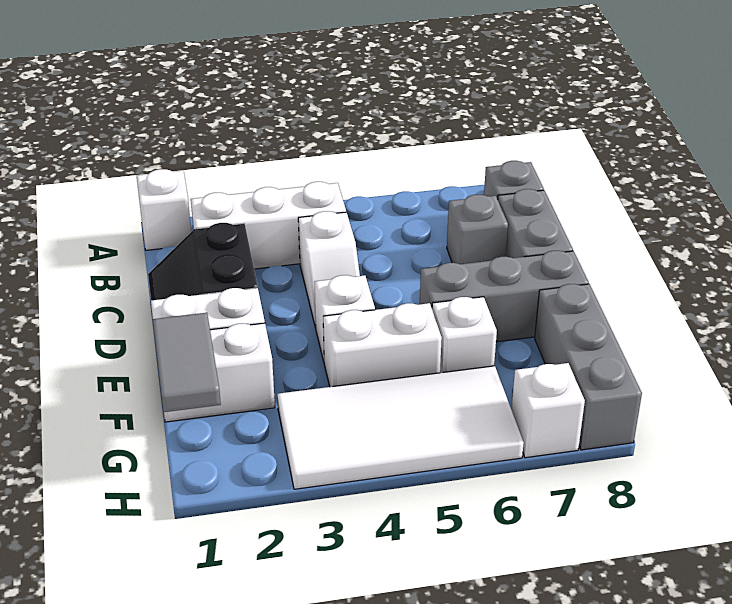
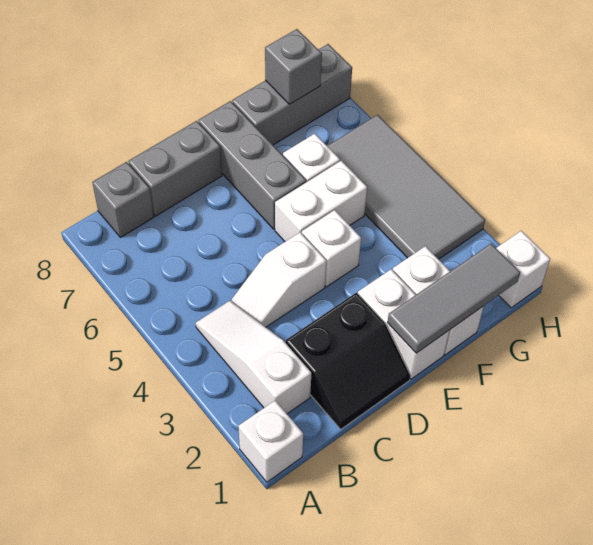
white 1x3 brick [191,182,346,269] -> white 1x3 slope [196,301,311,414]
white 1x2 slope [298,211,360,328] -> white 1x2 slope turned to [232,232,326,327]
grey 1x1 brick [447,195,508,264] -> grey 1x1 brick moved to [265,29,322,104]
grey 1x2 tile [153,313,221,412] -> grey 1x3 tile [387,244,520,353]
white 1x2 brick [323,303,442,387] -> white 1x2 brick turned to [275,161,367,241]
white 2x4 tile [277,366,524,489] -> grey 2x4 tile [328,115,485,259]
white 1x1 brick [511,363,585,458] -> white 1x1 brick moved to [496,231,550,308]

